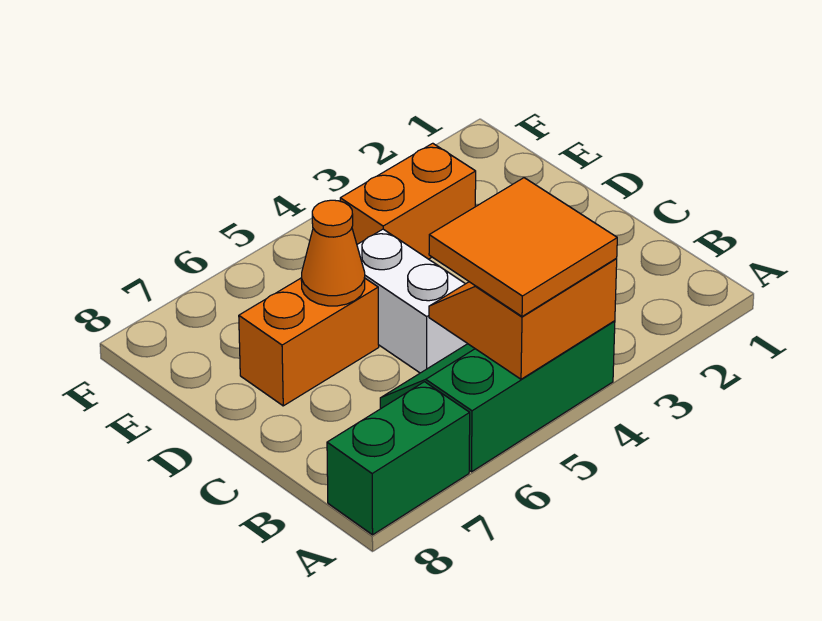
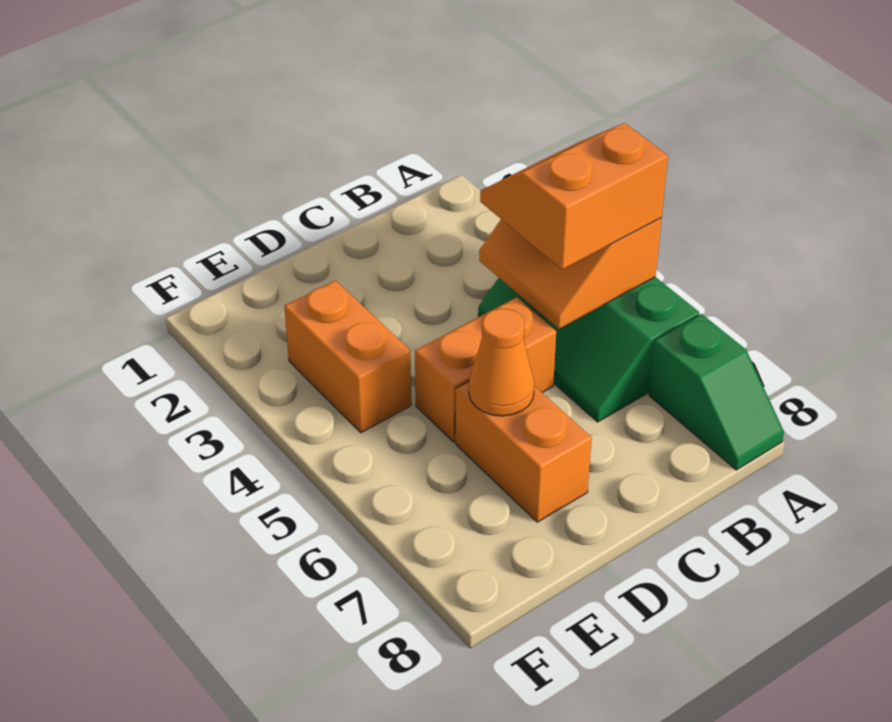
orange 2x2 tile [429,178,617,316] -> orange 2x2 slope [480,123,668,270]
green 1x2 brick [327,382,470,535] -> green 1x2 slope [649,314,784,470]
white 1x2 brick [357,229,467,373] -> orange 1x2 brick [415,297,556,442]

